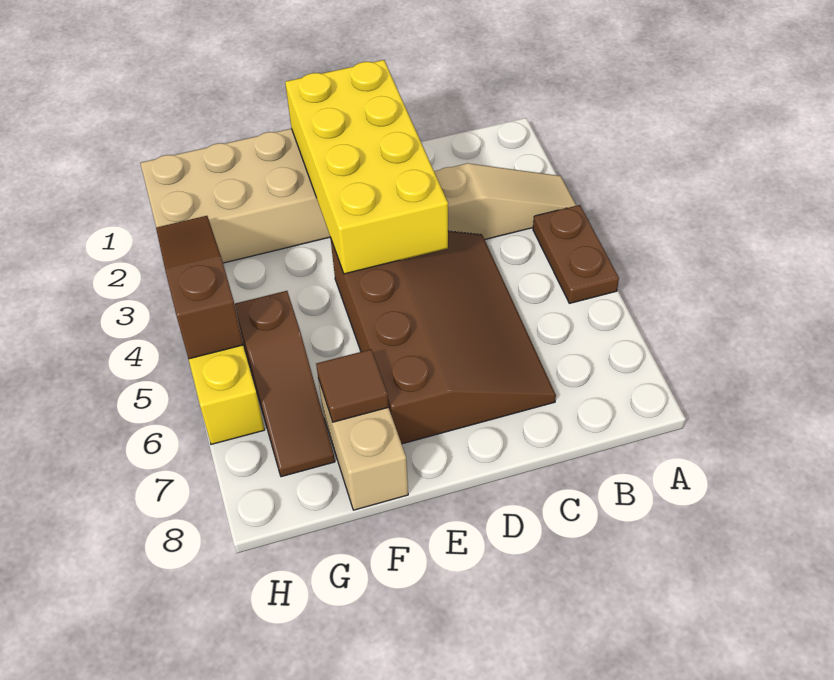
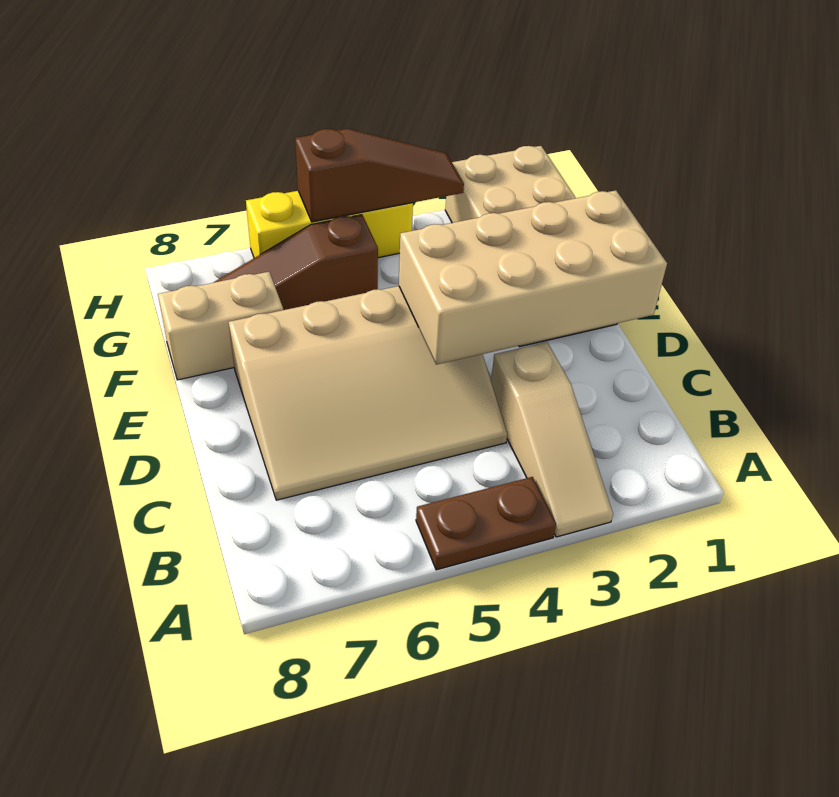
brown 3x4 slope [330,231,556,444] -> tan 3x4 slope [229,286,507,500]
yellow 2x4 brick [285,60,448,274] -> tan 2x4 brick [399,190,667,365]
brown 1x1 tile [316,349,389,422] -> none

